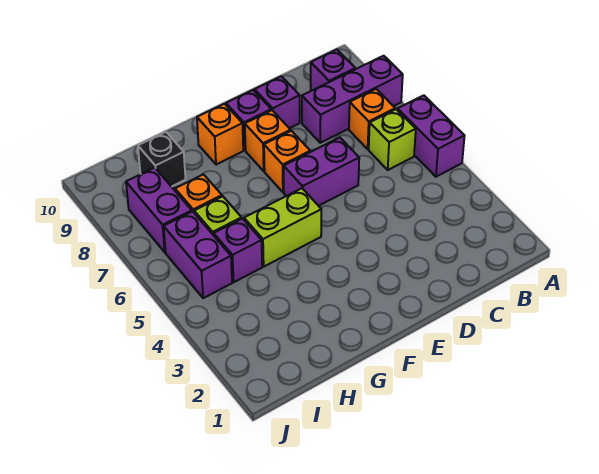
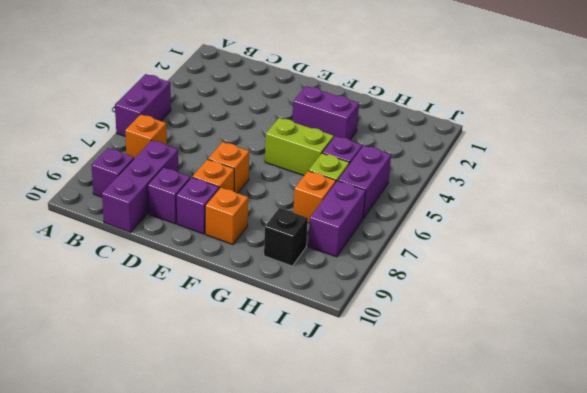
purple 1x3 brick [302,56,403,143] -> purple 1x3 brick turned to [102,140,178,232]
lime 1x1 brick [369,109,416,170] -> none
purple 1x2 brick [284,138,359,206] -> purple 1x2 brick moved to [292,86,359,140]

